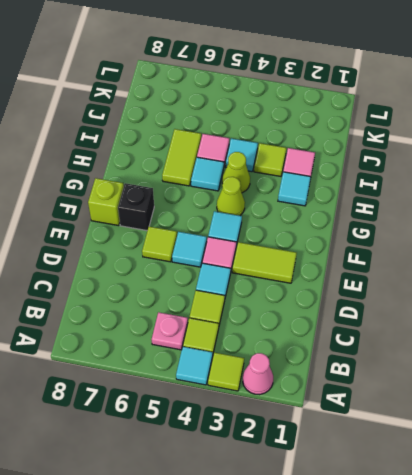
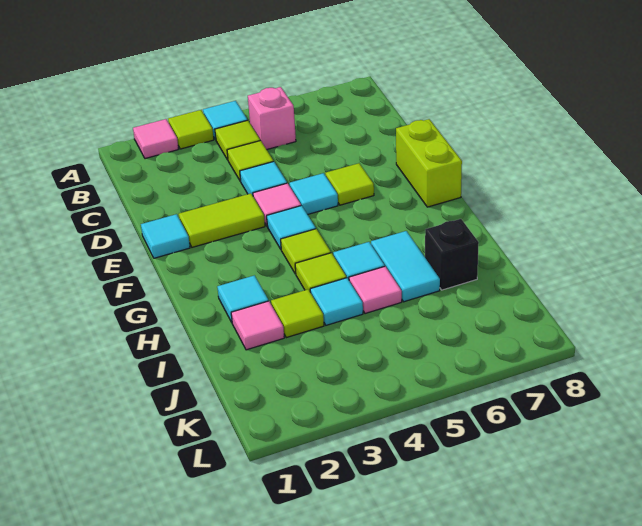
pink 1x1 cone [243,353,273,395] -> pink 1x1 tile [133,119,178,159]
pink 1x1 plate [152,312,188,350] -> pink 1x1 brick [248,87,296,150]
none -> cyan 1x1 tile [141,214,190,258]
black 1x1 brick [118,183,154,231] -> black 1x1 brick moved to [425,219,479,290]
lime 1x1 brick [88,178,124,226] -> lime 1x2 brick [396,119,462,207]
lime 1x1 cone [217,177,245,216] -> lime 1x1 tile [281,229,331,274]
lime 1x1 cone [222,152,250,193] -> lime 1x1 tile [295,253,346,291]
lime 1x2 tile [162,129,201,186] -> cyan 1x2 tile [371,231,440,302]

